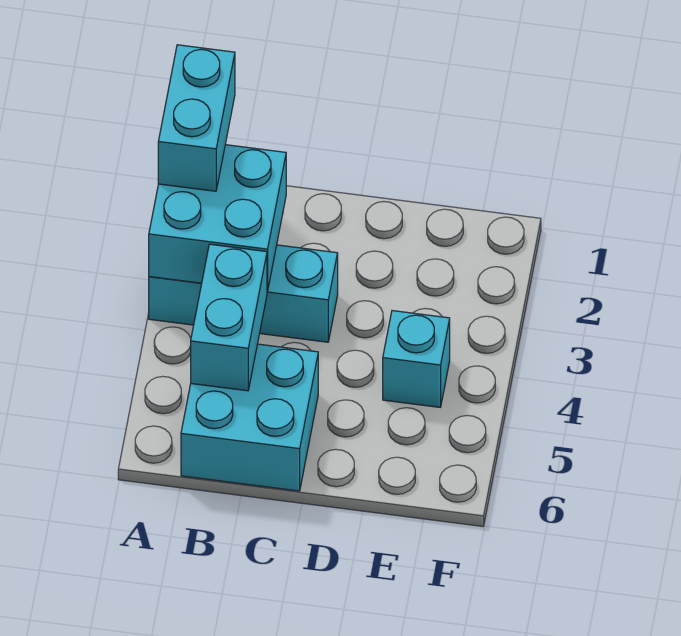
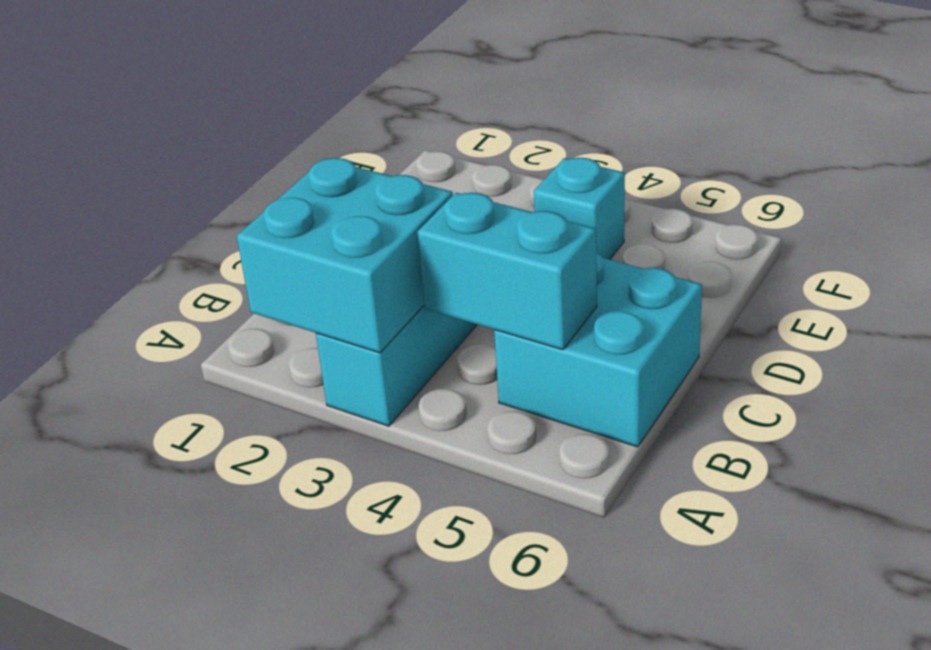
cyan 1x2 brick [158,45,235,191] -> none

